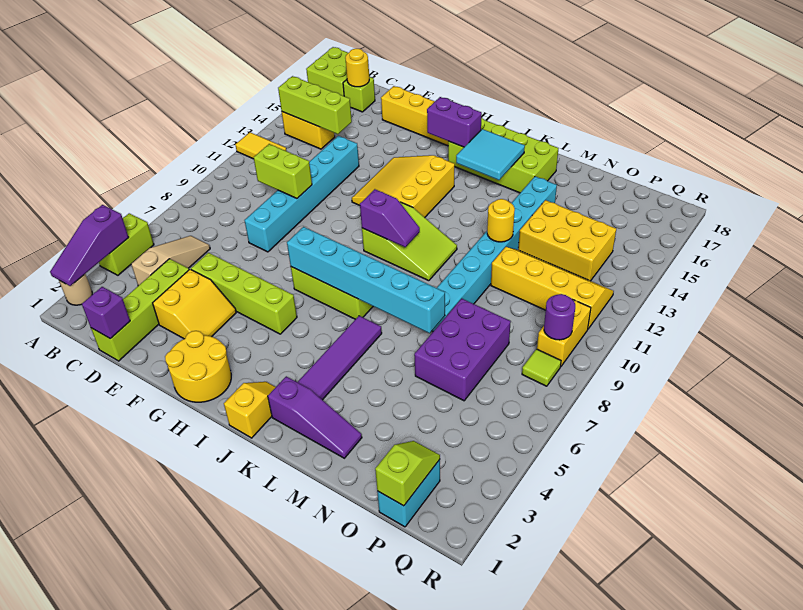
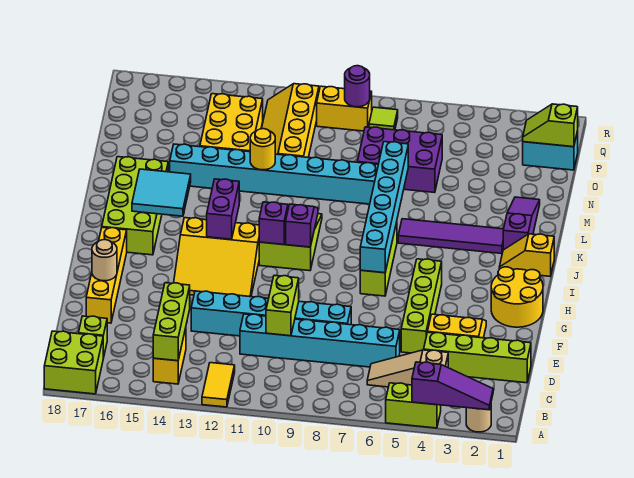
yellow 1x1 round brick [345,49,369,87] -> none
purple 1x1 brick [82,287,130,339] -> purple 1x1 brick moved to [259,202,288,245]
none -> cyan 1x6 brick [240,314,400,367]
none -> tan 1x1 round brick [92,240,117,281]
purple 1x2 brick [427,97,482,147] -> purple 1x2 brick moved to [207,179,239,239]

